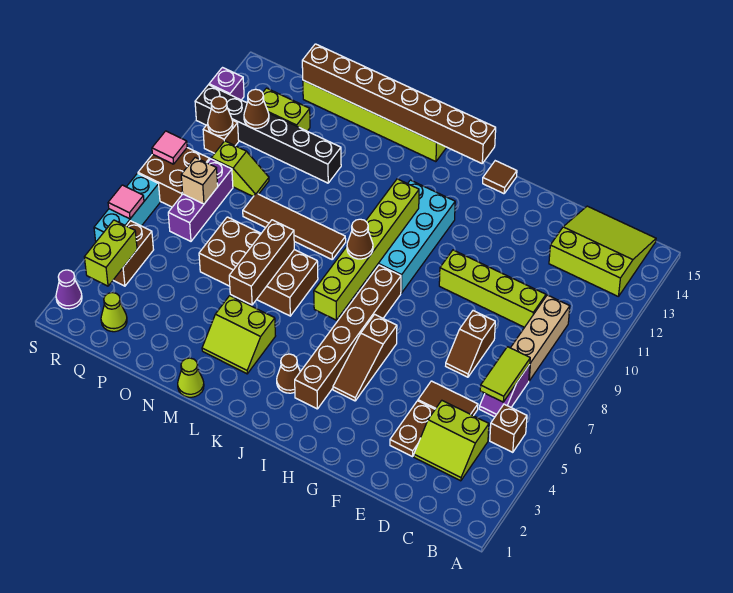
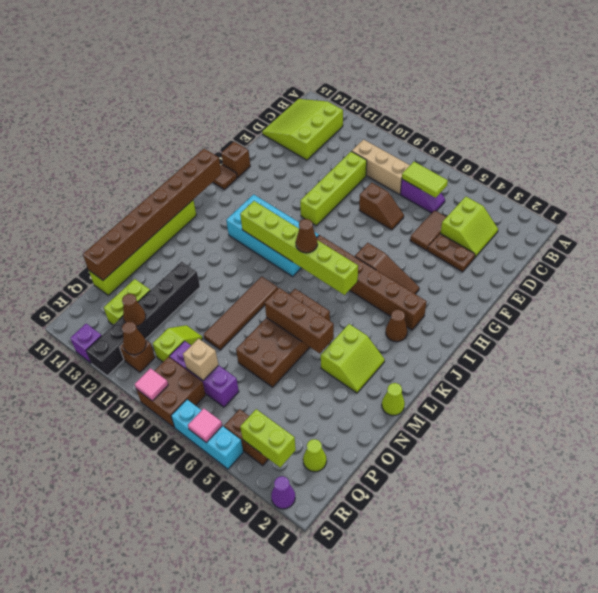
brown 1x1 brick [490,404,527,452] -> brown 1x1 brick moved to [221,142,250,178]

